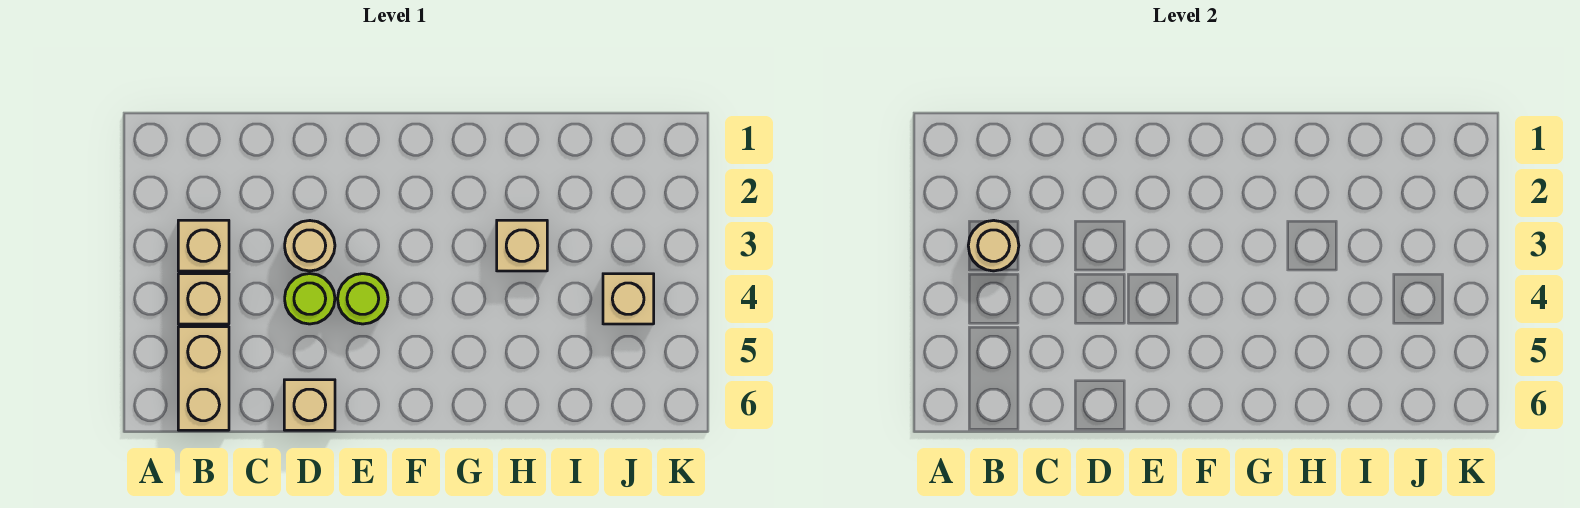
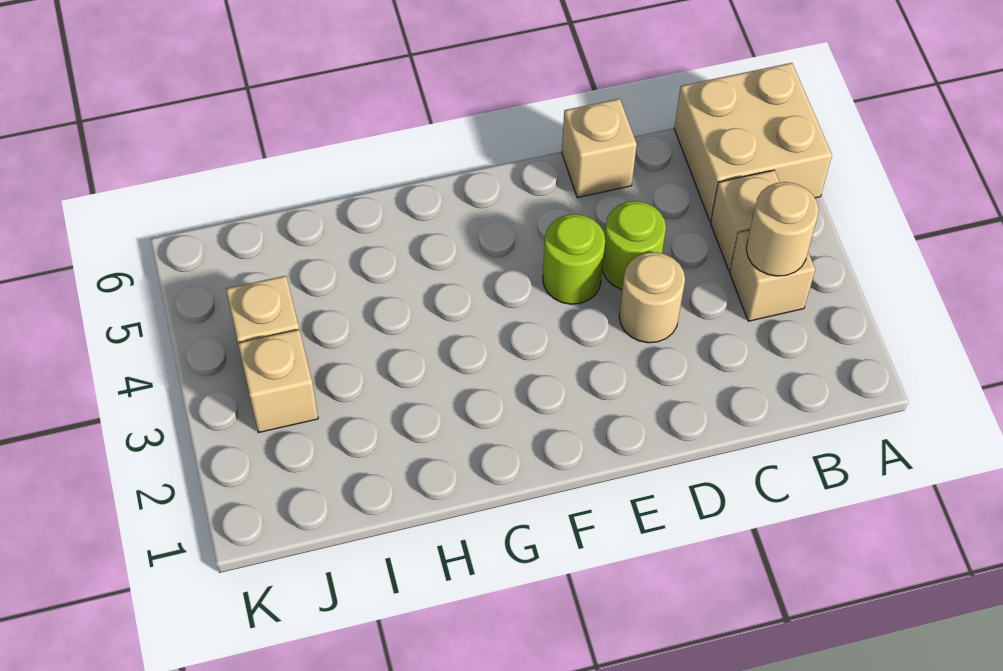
tan 1x2 brick [178,327,229,430] -> tan 2x2 brick [674,63,832,221]
tan 1x1 brick [497,220,547,271] -> tan 1x1 brick moved to [238,329,318,433]

